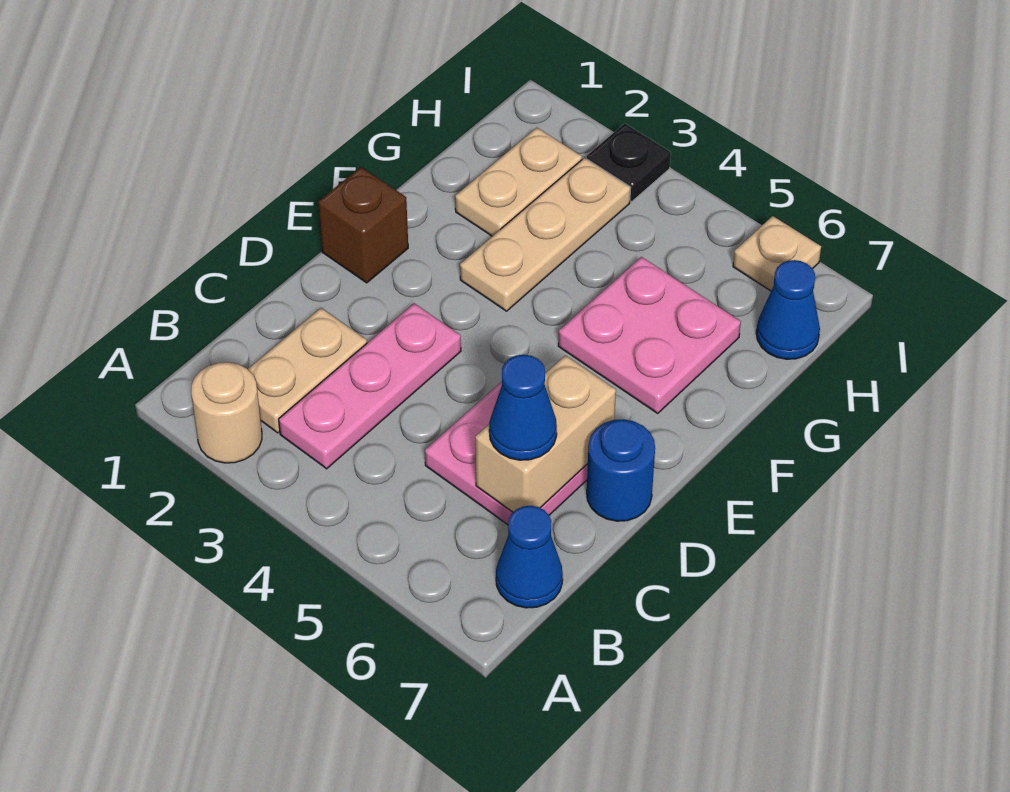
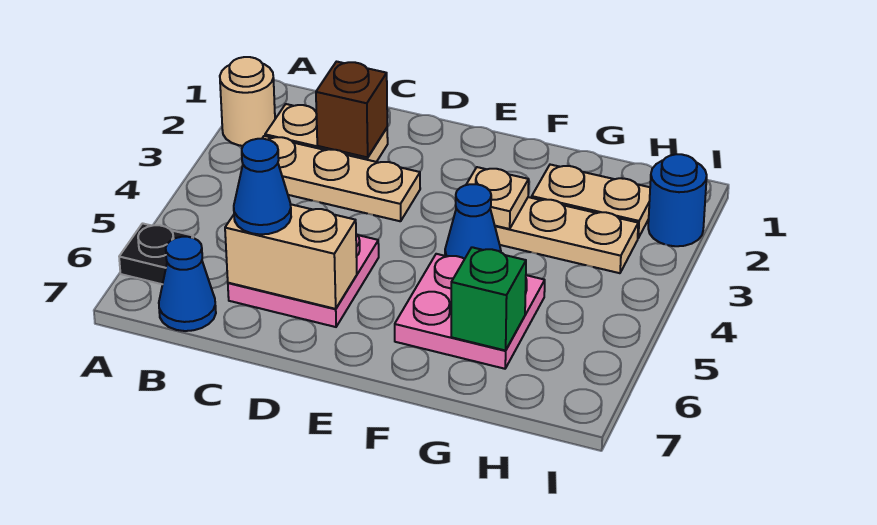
pink 1x3 plate [279,303,461,469] -> tan 1x3 plate [262,136,420,221]
blue 1x1 round brick [587,419,655,521] -> blue 1x1 round brick moved to [648,154,707,246]
brown 1x1 brick [318,167,408,283] -> brown 1x1 brick moved to [316,62,387,157]
none -> green 1x1 brick [451,247,526,350]
blue 1x1 cone [756,260,820,359] -> blue 1x1 cone moved to [445,184,501,259]
black 1x1 plate [586,123,671,202] -> black 1x1 plate moved to [119,223,193,284]
tan 1x1 plate [733,216,821,291] -> tan 1x1 plate moved to [466,167,529,229]

